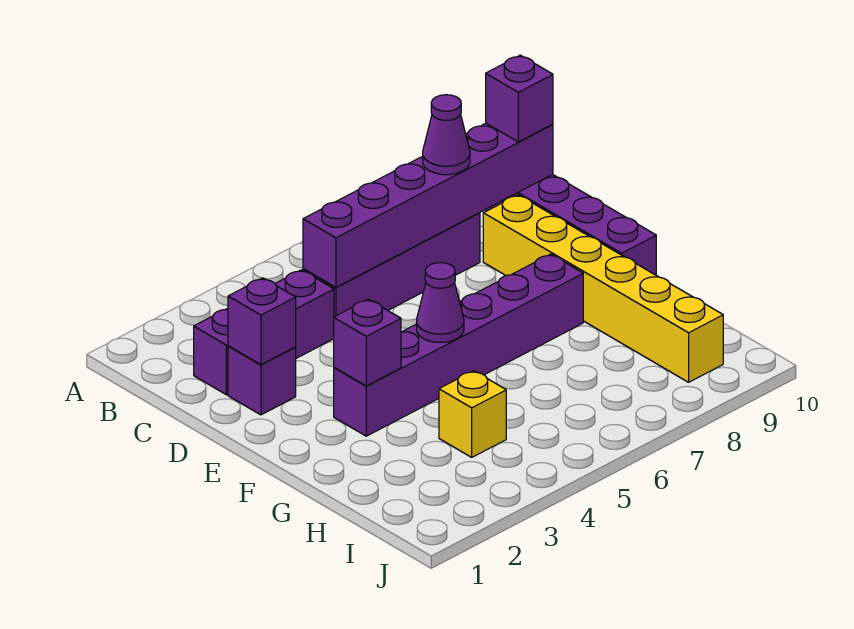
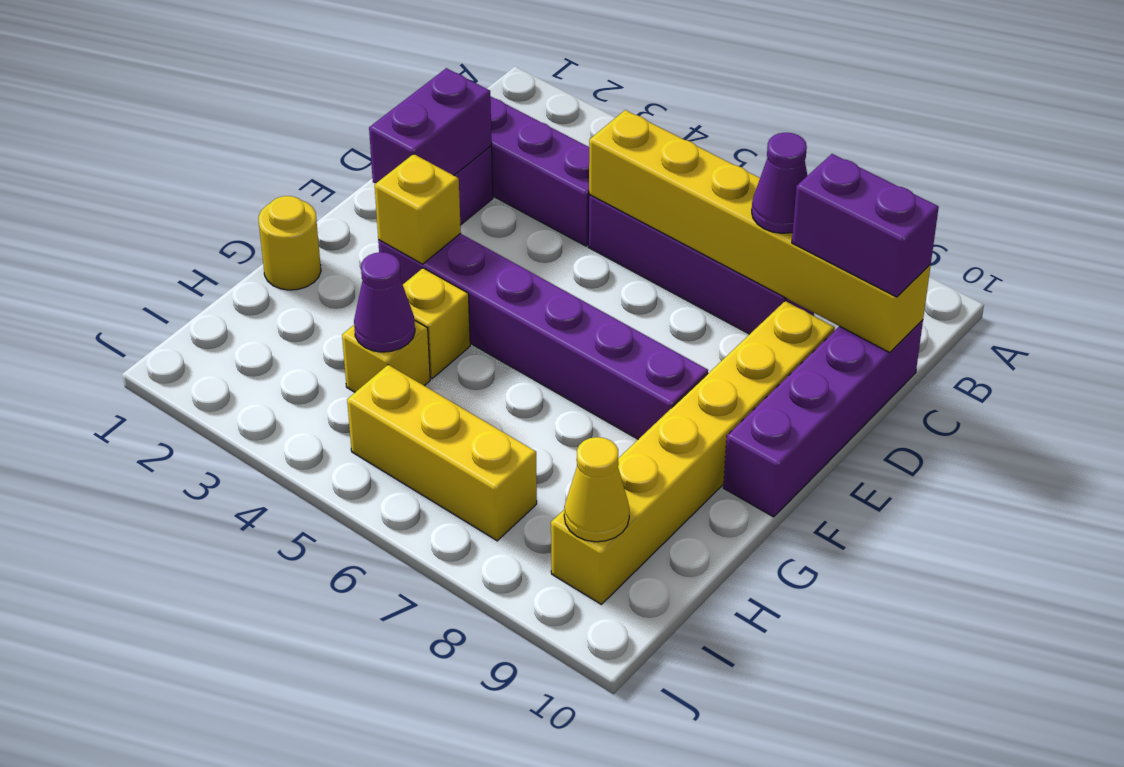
purple 1x6 brick [303,123,553,287] -> yellow 1x6 brick [589,110,931,352]
purple 1x1 brick [486,55,553,142] -> purple 1x2 brick [792,154,939,297]
purple 1x1 brick [228,278,296,365] -> purple 1x2 brick [369,68,492,184]
purple 1x1 brick [334,299,401,386] -> yellow 1x1 brick [375,154,461,264]
purple 1x1 cone [417,263,464,342] -> purple 1x1 cone moved to [354,252,415,352]
none -> yellow 1x1 round brick [258,196,321,290]
none -> yellow 1x1 brick [403,268,470,378]
none -> yellow 1x3 brick [347,365,537,541]
none -> yellow 1x1 cone [564,437,629,542]

